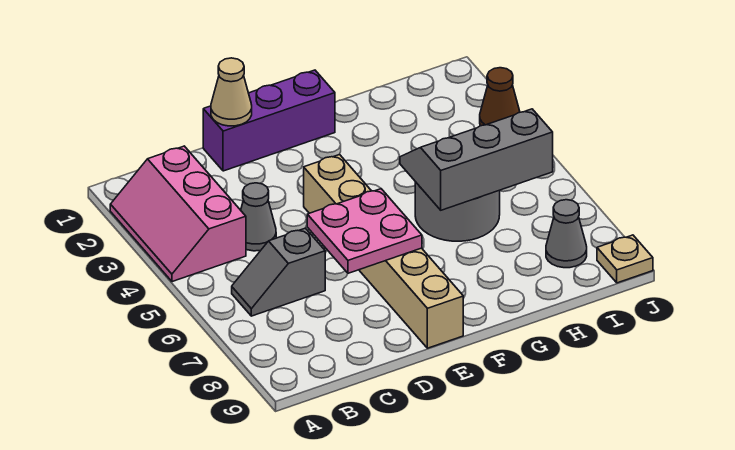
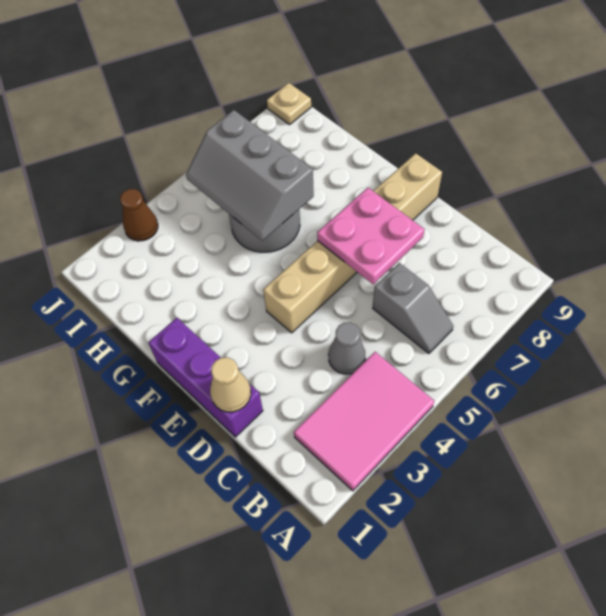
pink 2x3 slope [110,146,246,282] -> pink 2x3 tile [294,352,434,491]
grey 1x1 cone [546,200,587,268] -> none

